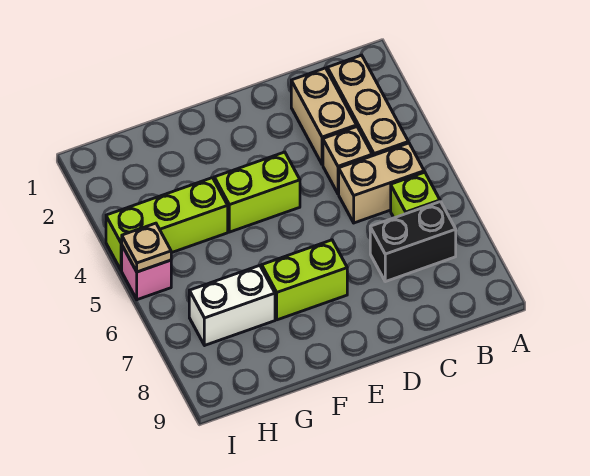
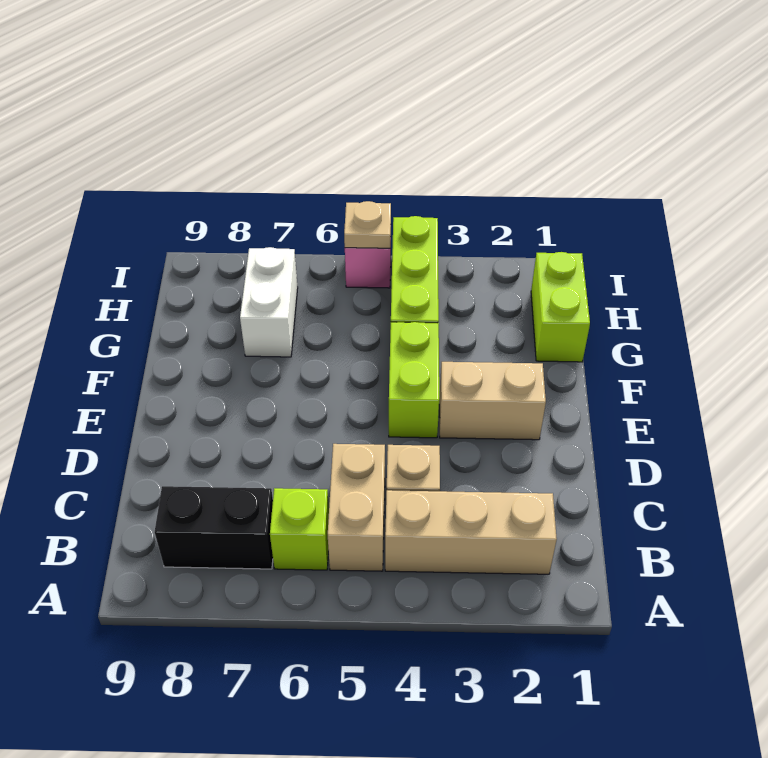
black 1x2 brick [370,202,456,282] -> black 1x2 brick turned to [155,486,273,569]
tan 1x2 brick [291,68,357,165] -> tan 1x2 brick moved to [439,362,546,440]
lime 1x2 brick [262,240,347,320] -> lime 1x2 brick moved to [531,252,590,362]

